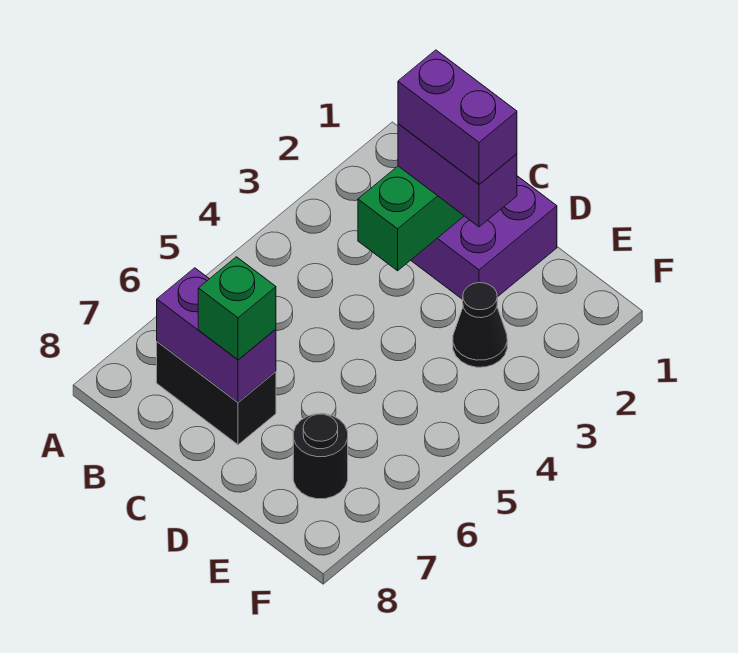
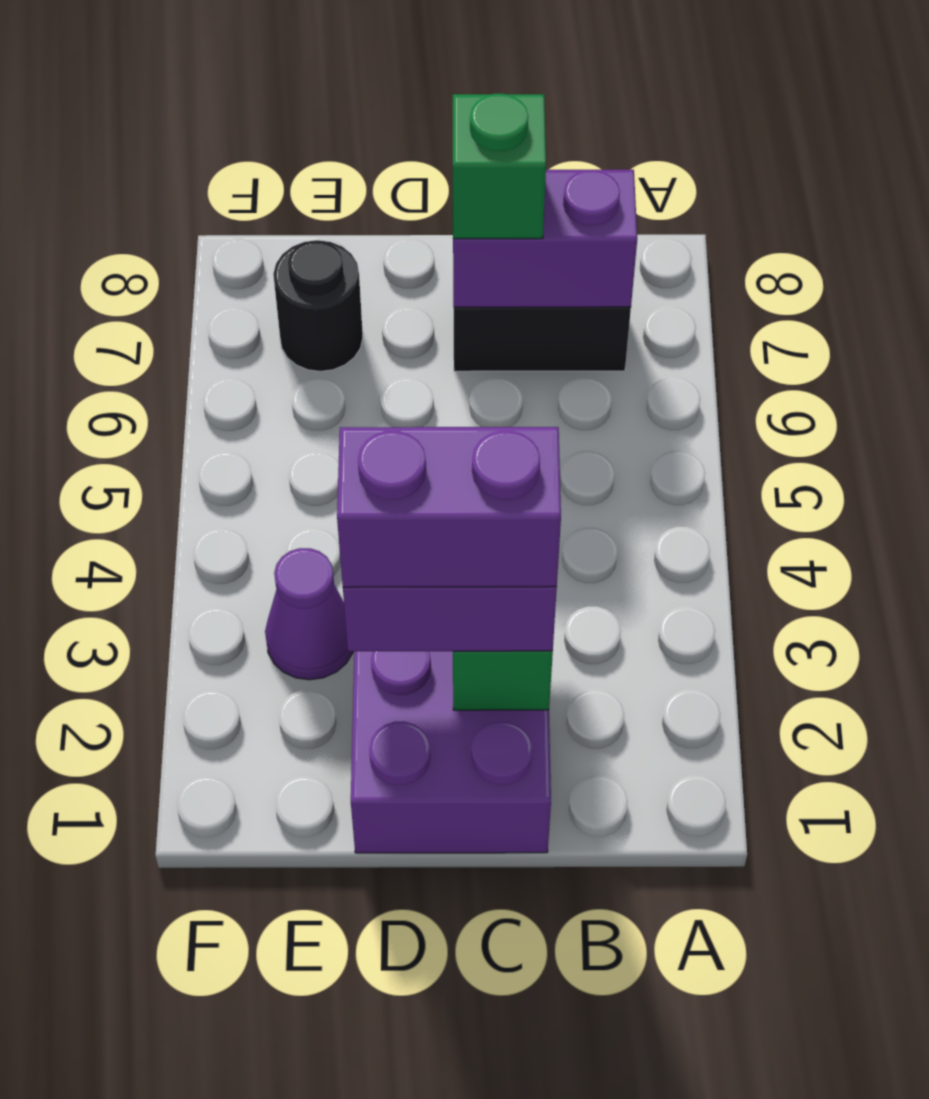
black 1x1 cone [453,283,507,367] -> purple 1x1 cone [265,548,353,680]

